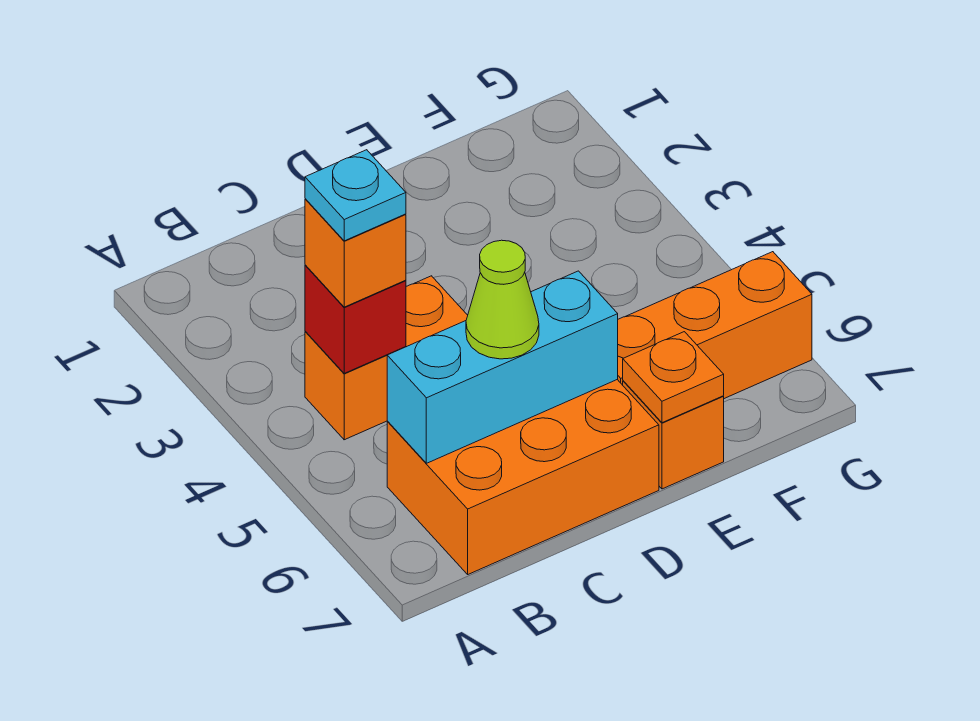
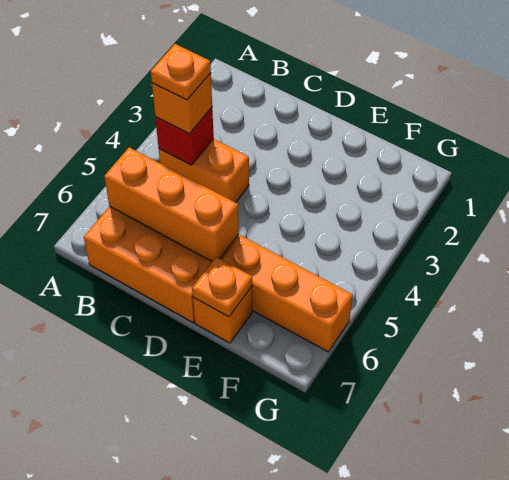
cyan 1x1 plate [305,150,406,241] -> orange 1x1 plate [151,44,211,100]
cyan 1x3 brick [387,271,618,463] -> orange 1x3 brick [104,147,239,261]
lime 1x1 cone [466,240,539,359] -> none

